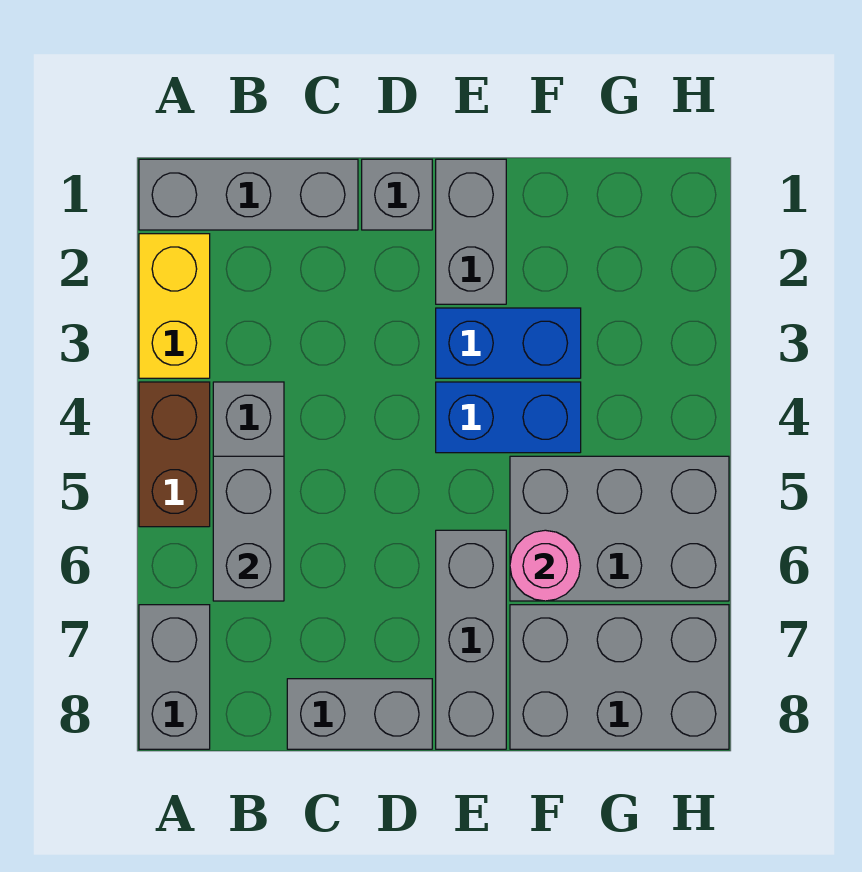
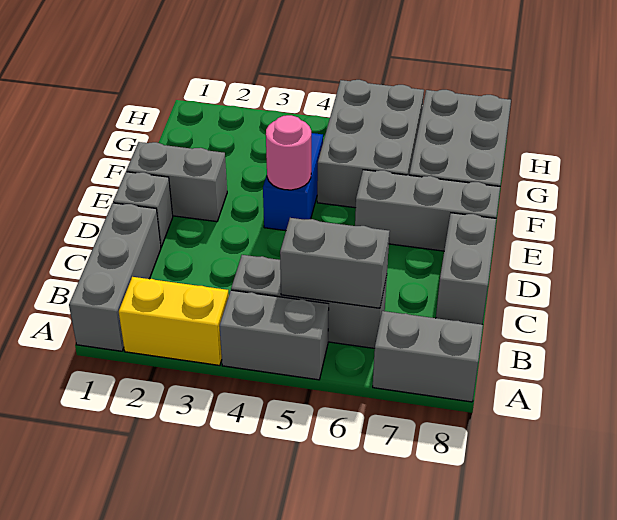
brown 1x2 brick [139,382,210,527] -> grey 1x2 brick [219,290,329,380]
blue 1x2 brick [436,308,581,378] -> none
pink 1x1 round brick [510,530,581,601] -> pink 1x1 round brick moved to [266,115,311,190]

